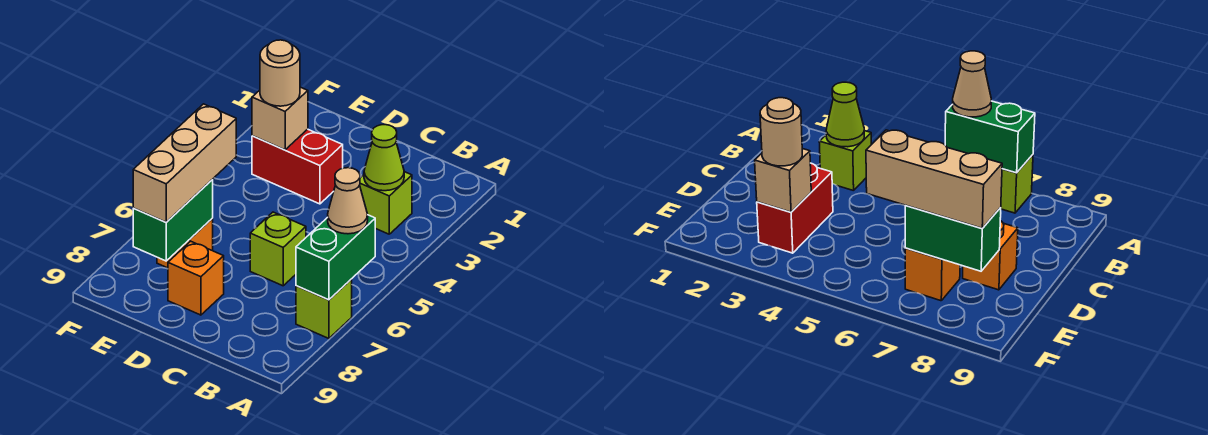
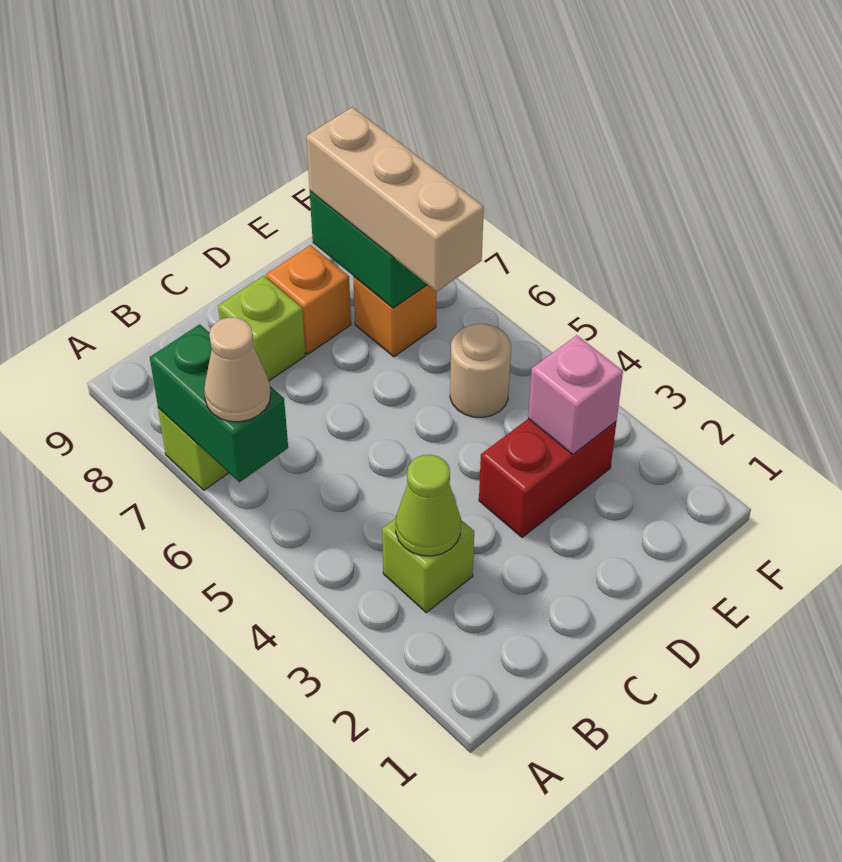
lime 1x1 brick [250,212,306,286] -> lime 1x1 brick moved to [218,276,306,381]
tan 1x1 brick [252,87,308,150] -> pink 1x1 brick [528,335,623,454]
tan 1x1 round brick [260,40,300,106] -> tan 1x1 round brick moved to [450,324,511,417]

